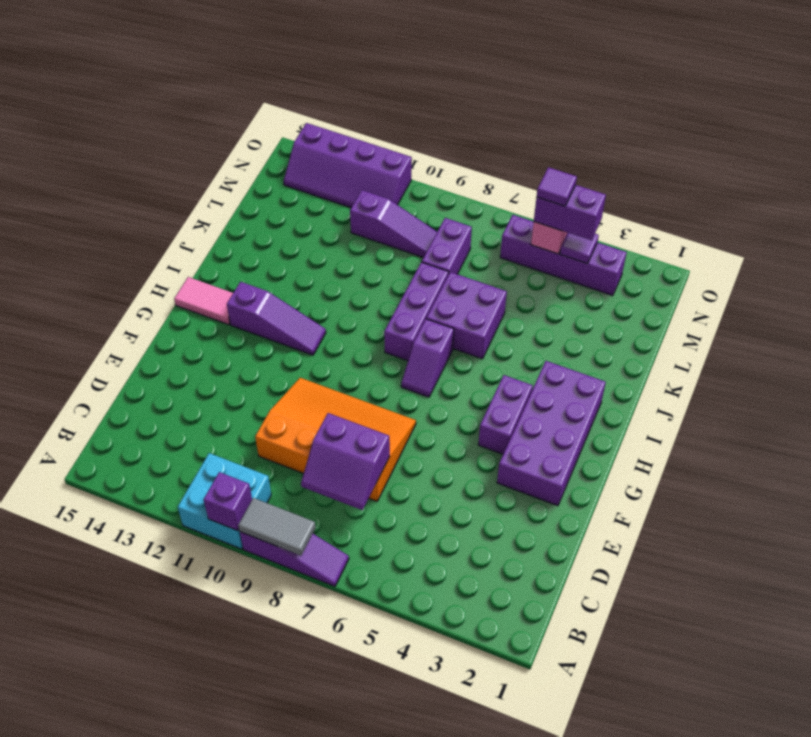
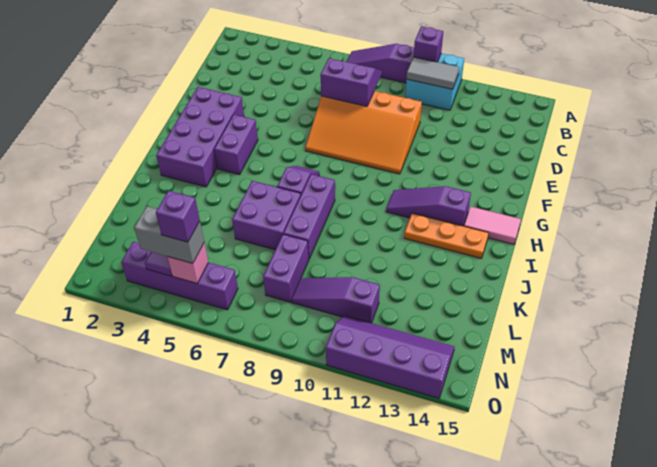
grey 1x2 tile [238,498,316,556] -> grey 1x2 tile moved to [406,57,459,89]
none -> orange 1x3 plate [404,213,489,258]
purple 1x2 brick [534,185,606,240] -> grey 1x2 brick [134,206,204,263]
purple 1x1 tile [537,167,577,206] -> purple 1x1 brick [156,191,200,242]

